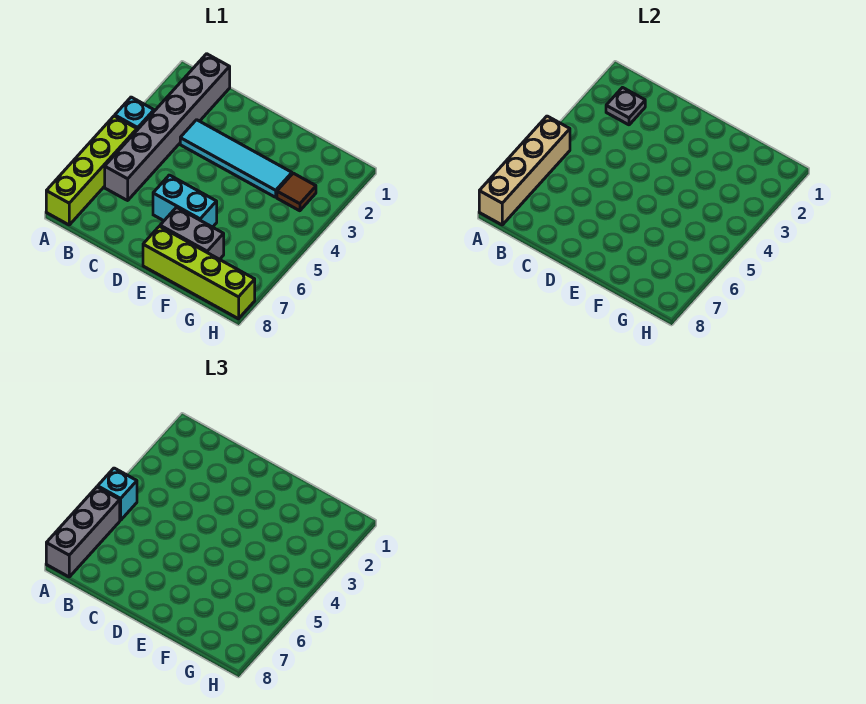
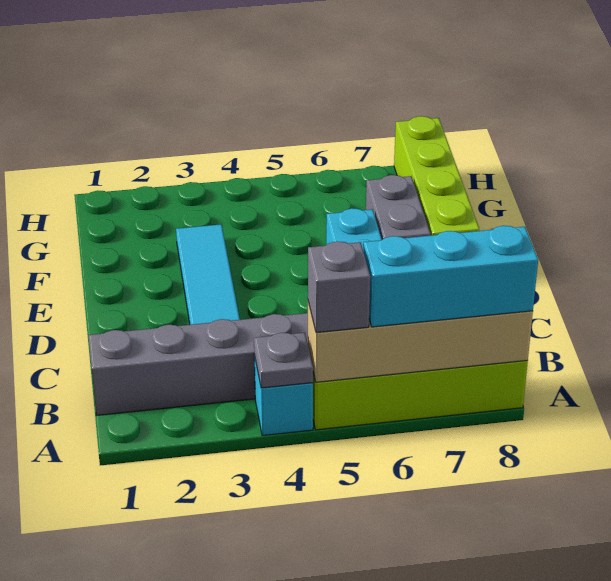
cyan 1x1 brick [98,468,137,520] -> grey 1x1 brick [308,241,370,333]
grey 1x3 brick [46,487,120,577] -> cyan 1x3 brick [363,226,538,327]
grey 1x1 plate [606,88,645,125] -> grey 1x1 plate moved to [254,333,313,388]
brown 1x1 tile [277,173,316,211] -> none

